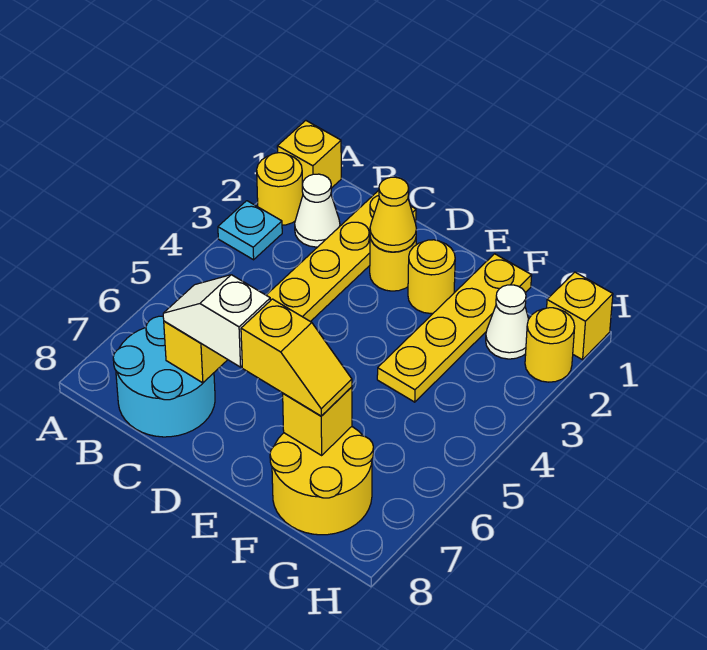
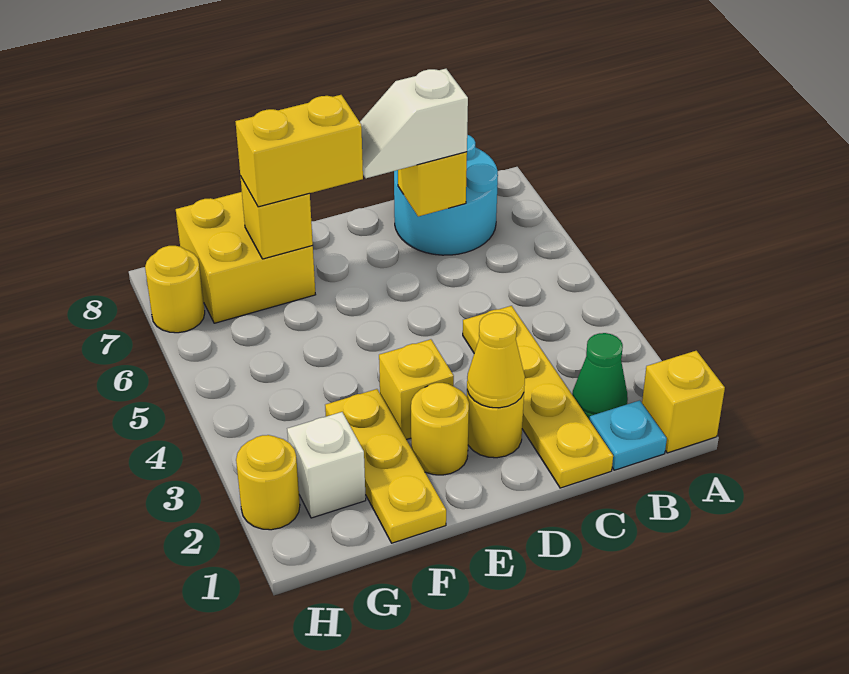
yellow 1x1 round brick [257,153,303,225] -> yellow 1x1 round brick moved to [145,246,205,333]
cyan 1x1 plate [218,201,282,260] -> cyan 1x1 plate moved to [589,400,667,470]
white 1x1 cone [295,174,340,247] -> green 1x1 cone [572,333,628,419]
white 1x2 slope [163,275,270,367] -> white 1x2 slope turned to [360,69,468,178]
yellow 1x2 slope [241,299,352,416] -> yellow 1x2 brick [235,95,363,207]
yellow 1x4 plate [377,254,532,402] -> yellow 1x3 plate [325,389,446,543]
yellow 2x2 round brick [270,427,373,535] -> yellow 2x2 brick [176,192,316,323]
white 1x1 cone [486,285,529,359] -> white 1x1 brick [287,412,366,518]
yellow 1x1 brick [547,272,613,360] -> yellow 1x1 brick moved to [379,339,454,440]

